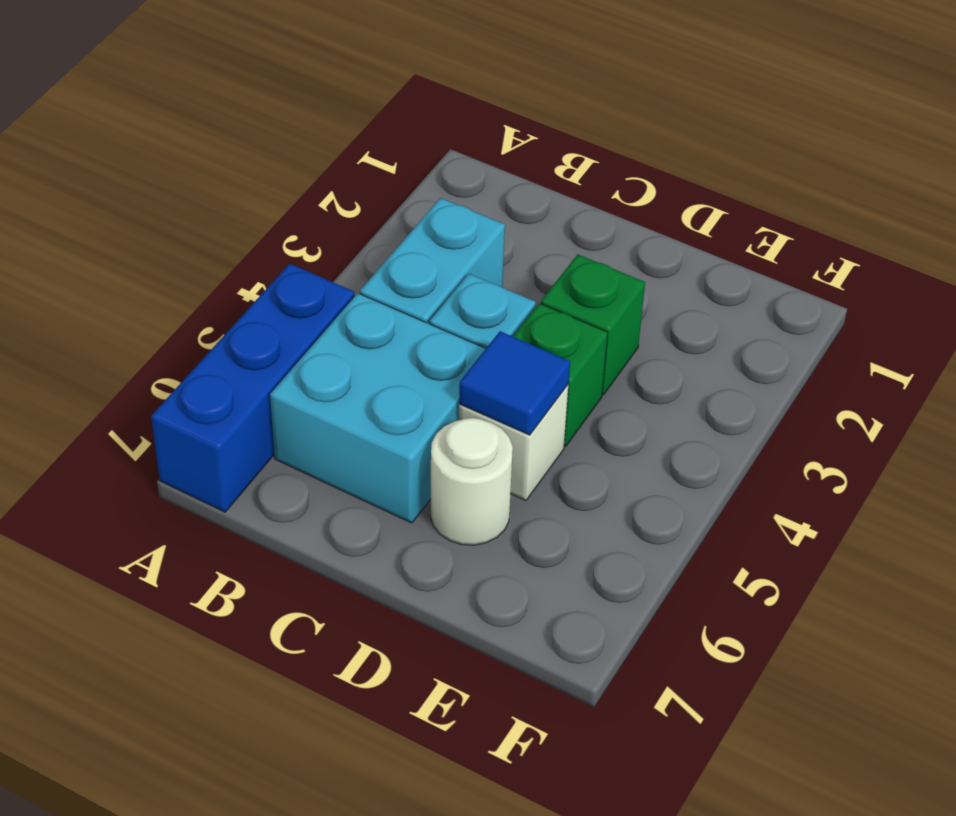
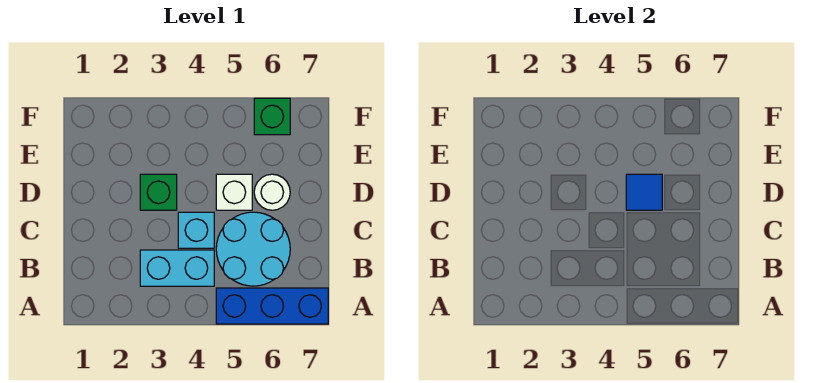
cyan 2x2 brick [270,293,486,523] -> cyan 2x2 round brick [216,212,290,286]
green 1x1 brick [513,303,608,447] -> green 1x1 brick moved to [254,98,290,135]

